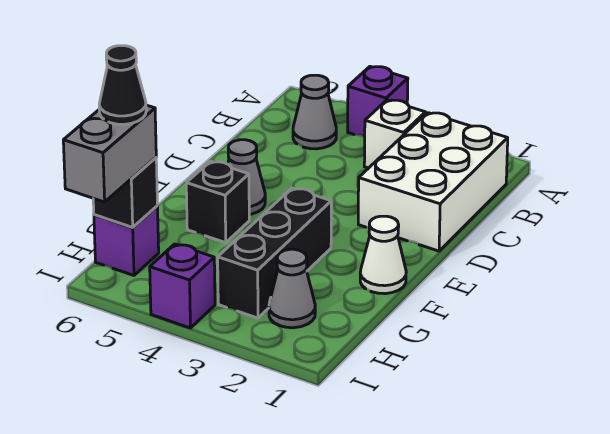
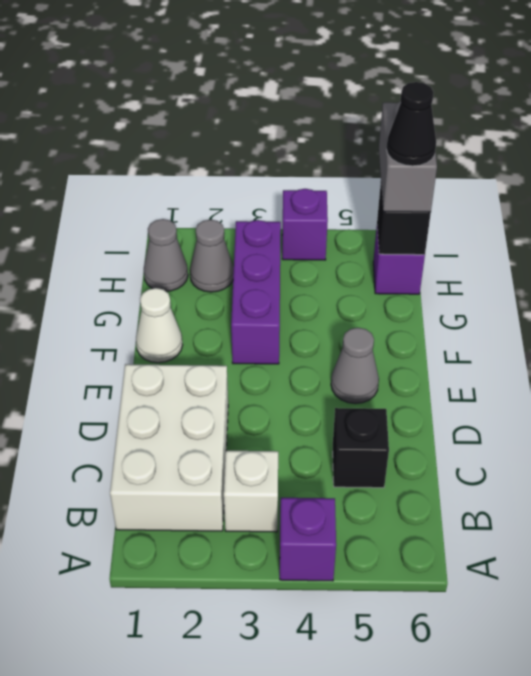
grey 1x1 cone [293,75,336,149] -> grey 1x1 cone moved to [144,219,188,291]
black 1x3 brick [218,188,331,318] -> purple 1x3 brick [231,220,281,364]
black 1x1 brick [186,161,249,243] -> black 1x1 brick moved to [333,408,389,488]

